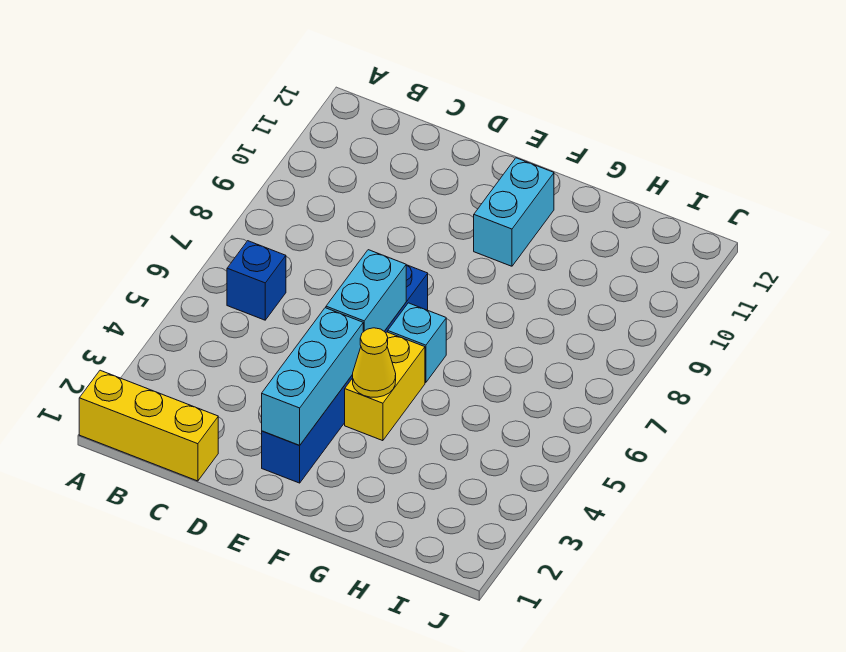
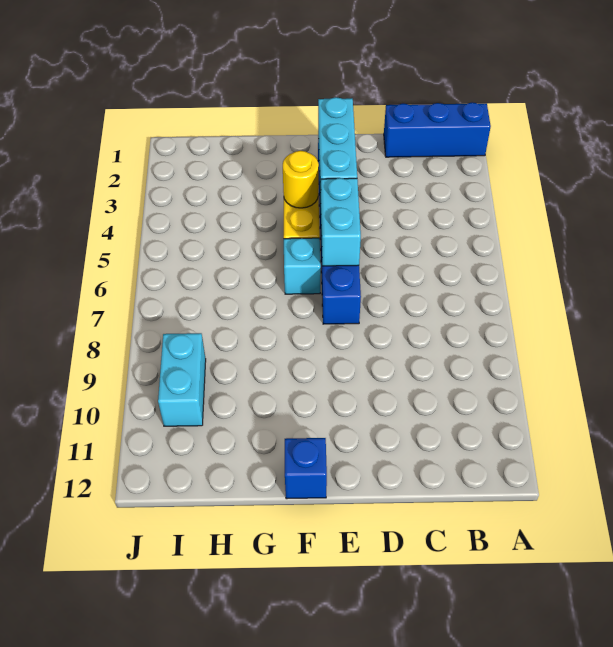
yellow 1x3 brick [79,370,218,481] -> blue 1x3 brick [384,102,491,157]
blue 1x1 brick [227,241,286,320] -> blue 1x1 brick moved to [285,438,327,499]
yellow 1x1 cone [352,328,396,397] -> yellow 1x1 round brick [283,151,319,208]
cyan 1x2 brick [474,158,554,266] -> cyan 1x2 brick moved to [158,333,206,426]

